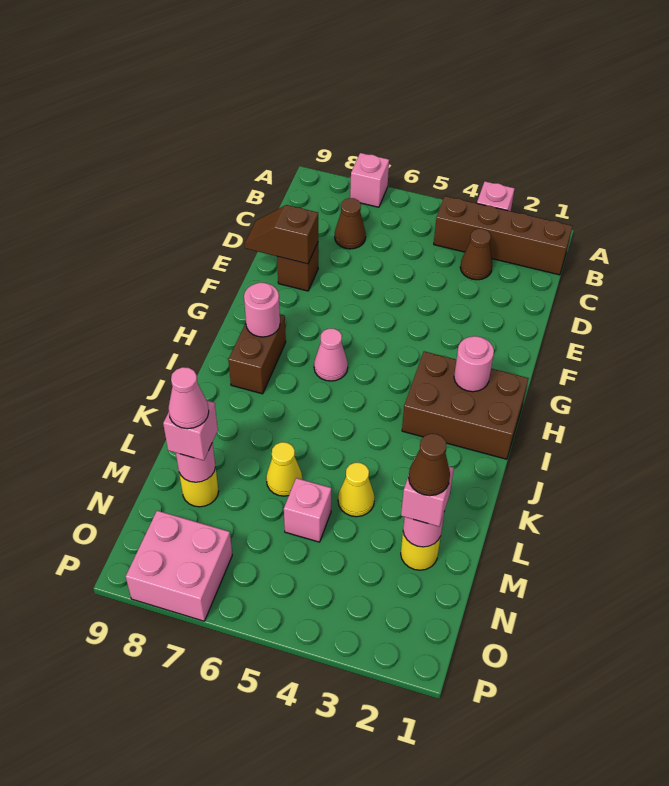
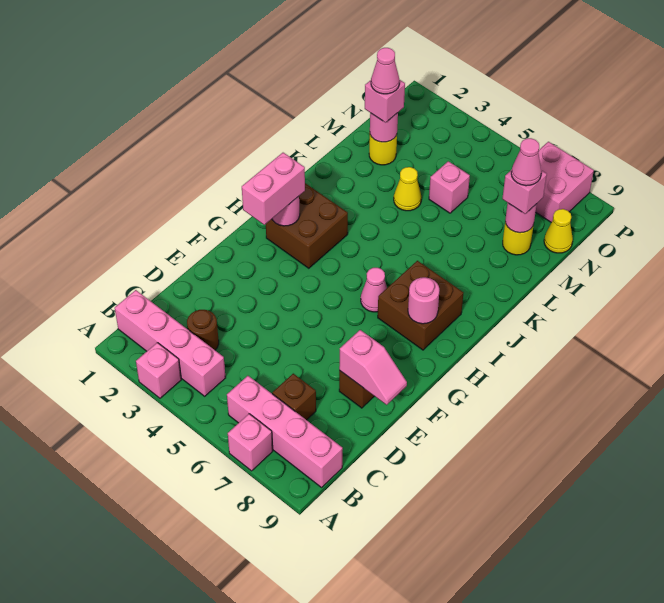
brown 1x4 brick [434,196,572,275] -> pink 1x4 brick [115,290,226,396]
none -> pink 1x4 brick [227,376,343,487]
brown 1x1 cone [460,229,492,280] -> brown 1x1 round brick [187,310,219,350]
brown 1x1 cone [335,198,366,249] -> brown 1x1 brick [272,374,316,420]
brown 1x2 slope [245,205,318,264] -> pink 1x2 slope [339,330,407,405]
none -> pink 1x2 brick [242,153,305,225]
brown 2x3 brick [402,351,529,459] -> brown 2x2 brick [266,183,348,268]
brown 1x2 brick [228,315,286,394] -> brown 2x2 brick [378,261,463,350]
yellow 1x1 cone [266,442,302,496] -> yellow 1x1 cone moved to [544,209,573,253]
brown 1x1 cone [409,434,450,496] -> pink 1x1 cone [371,48,399,94]

